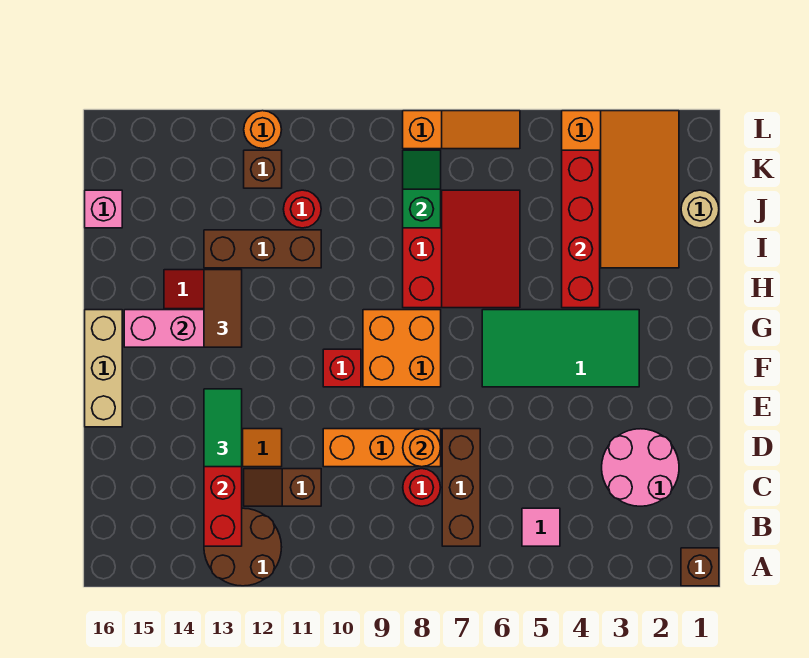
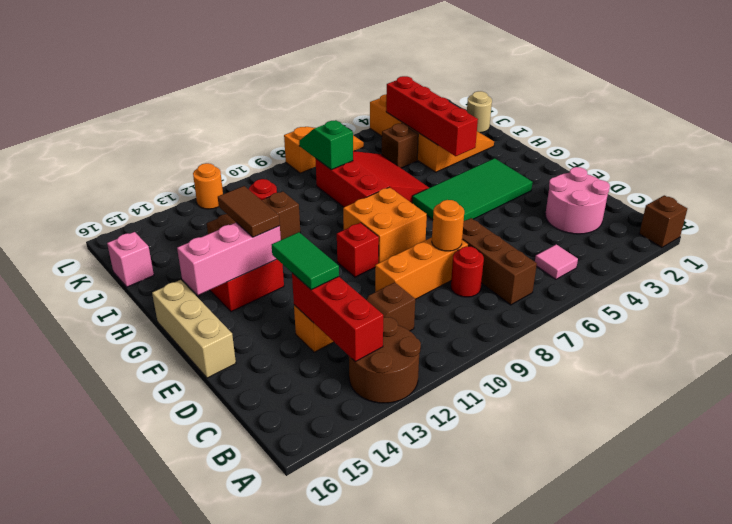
brown 1x1 brick [244,150,282,188] -> brown 1x1 brick moved to [382,124,418,168]

